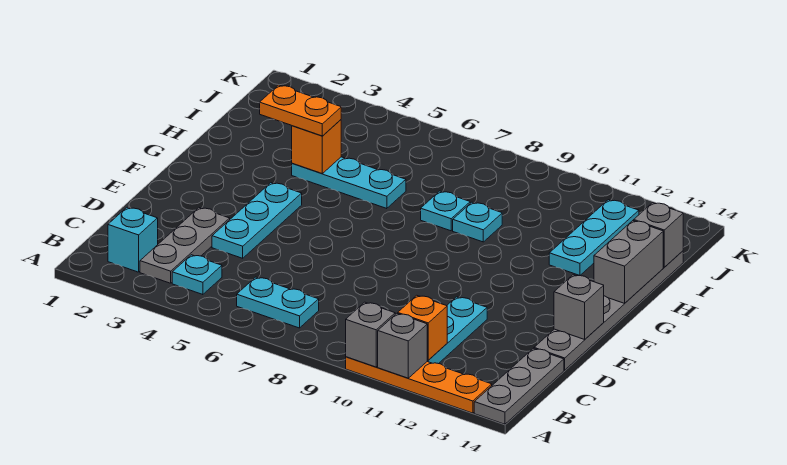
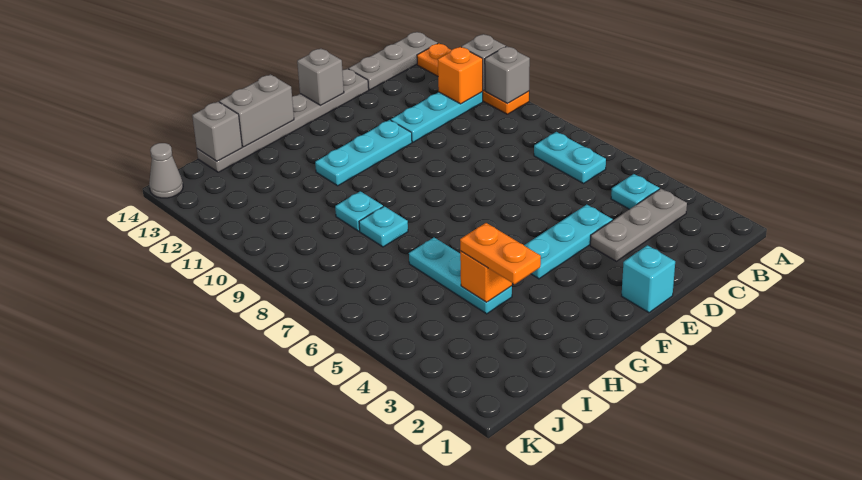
cyan 1x1 brick [108,207,158,272] -> cyan 1x1 brick moved to [622,245,675,313]
cyan 1x3 plate [549,200,639,276] -> cyan 1x3 plate moved to [315,120,412,186]
none -> grey 1x1 cone [149,143,183,198]

